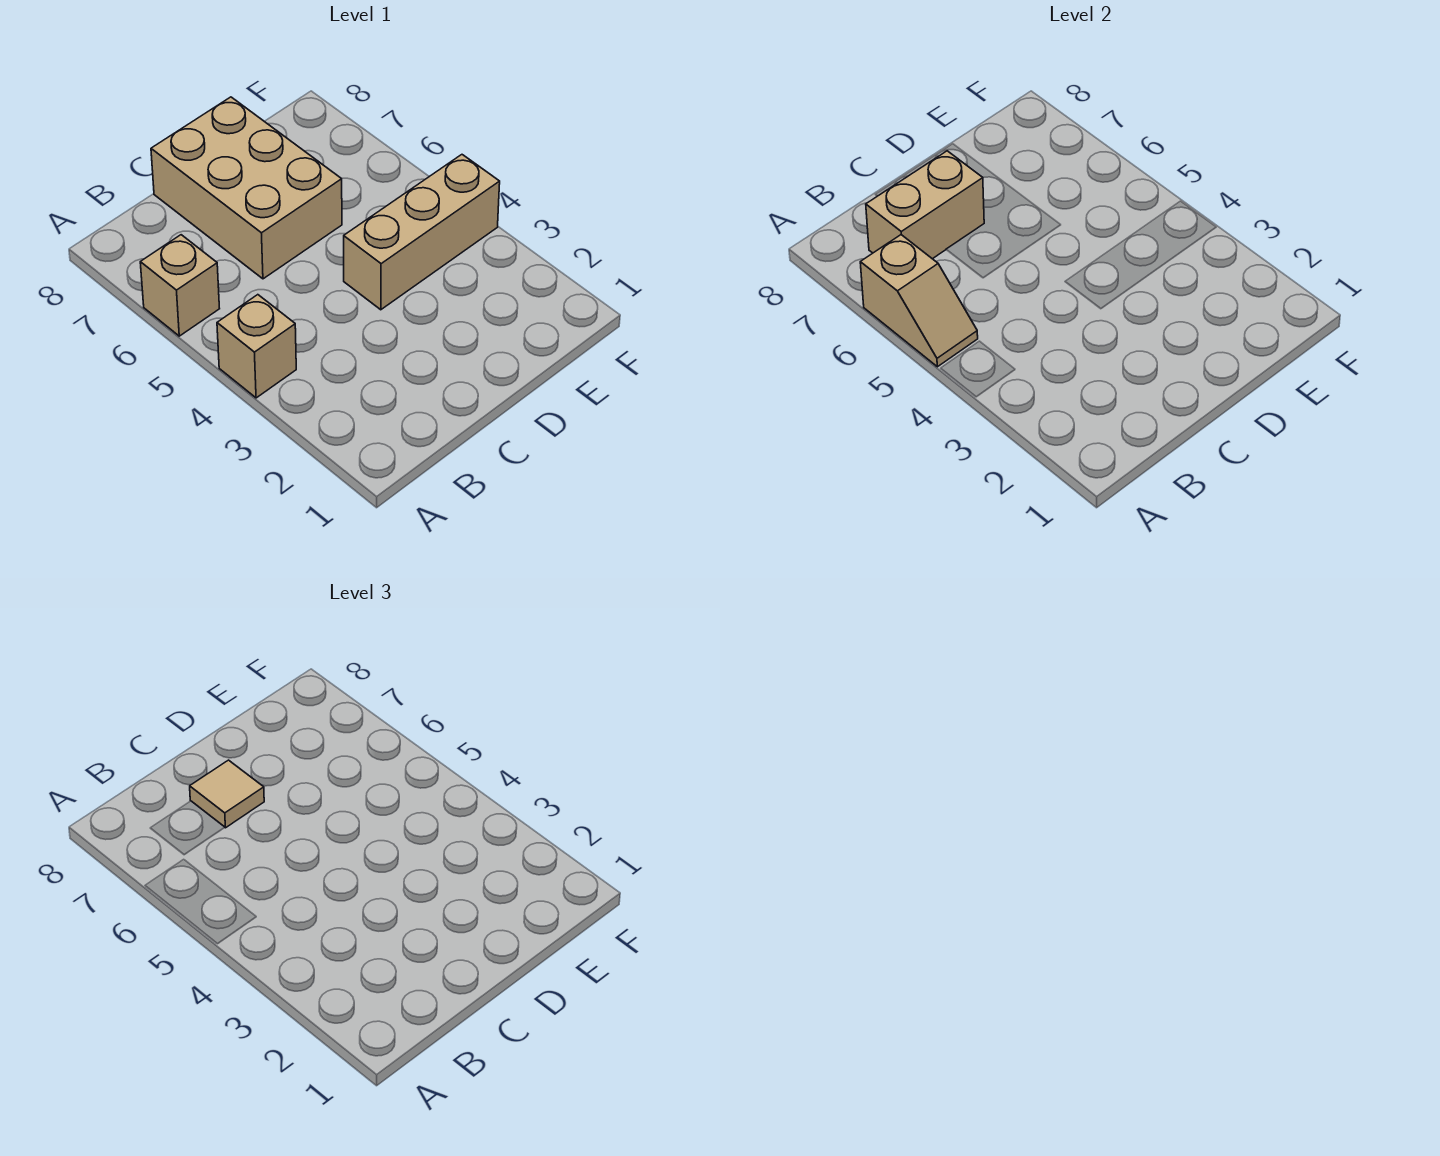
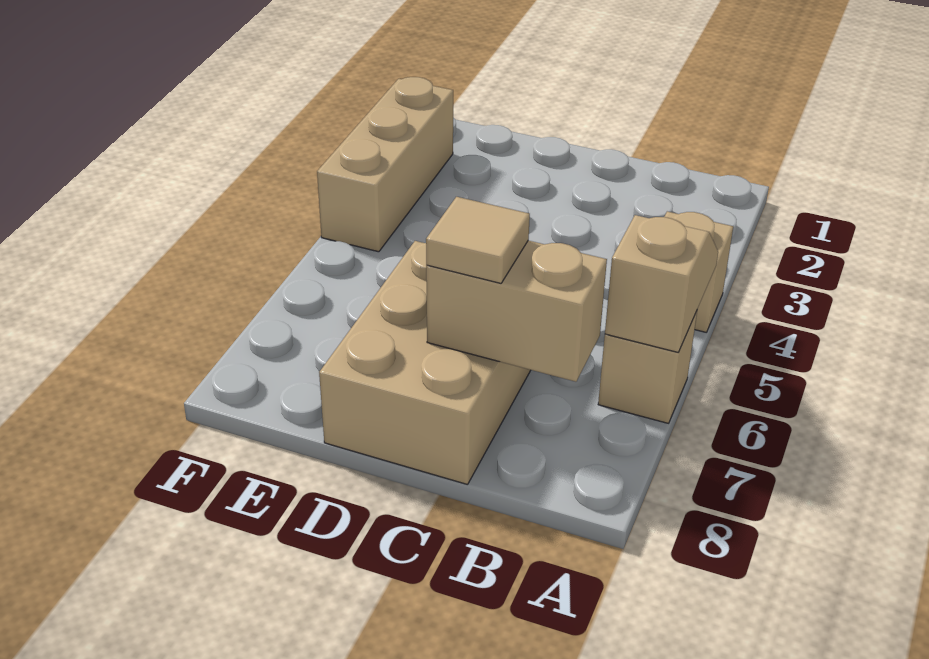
tan 1x3 brick [344,155,500,310] -> tan 1x3 brick turned to [317,77,453,252]

